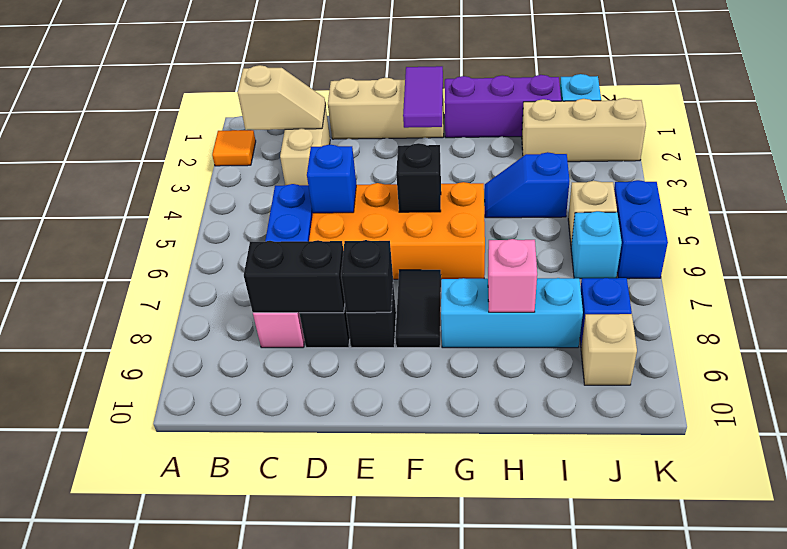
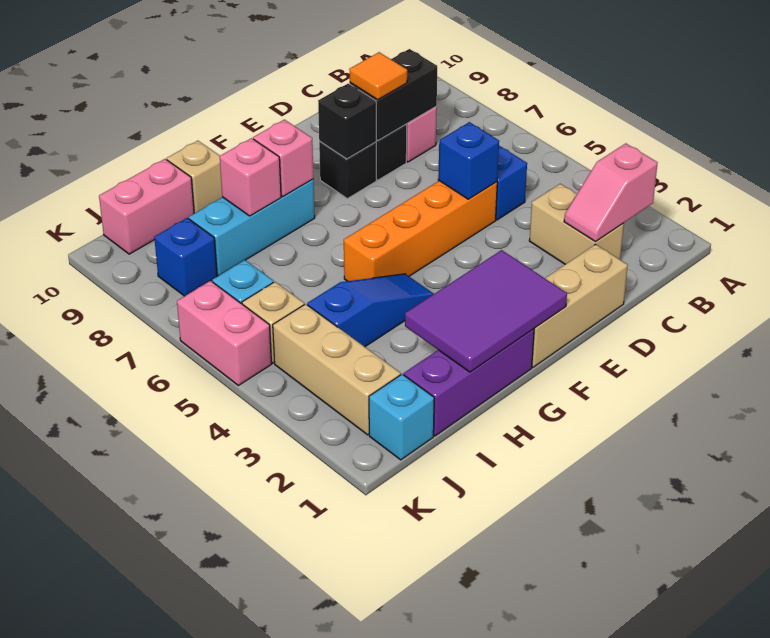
orange 1x1 tile [212,130,256,166] -> orange 1x1 tile moved to [349,52,407,100]
tan 1x2 slope [238,65,326,130] -> pink 1x2 slope [564,143,658,242]
orange 2x4 brick [309,182,485,279] -> orange 1x4 brick [344,181,497,281]
purple 1x2 tile [403,66,443,128] -> purple 2x3 tile [405,250,567,372]
black 1x1 brick [396,143,441,212] -> none
black 1x2 tile [395,270,441,348] -> none
none -> pink 1x1 brick [253,120,313,196]
blue 1x2 slope [485,152,569,218] -> blue 1x3 slope [307,274,434,347]
tan 1x3 brick [522,98,646,162] -> tan 1x3 brick turned to [273,304,401,435]
none -> pink 1x2 brick [99,159,194,254]
tan 1x1 brick [581,314,637,385] -> tan 1x1 brick moved to [167,141,222,213]
blue 1x2 brick [614,180,668,279] -> pink 1x2 brick [177,281,271,385]

